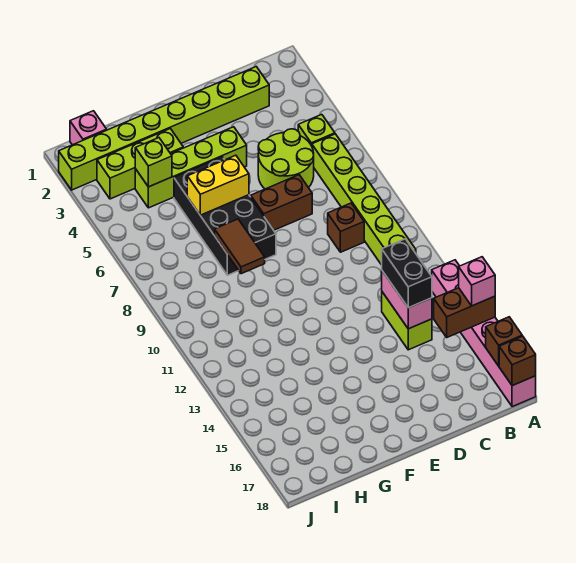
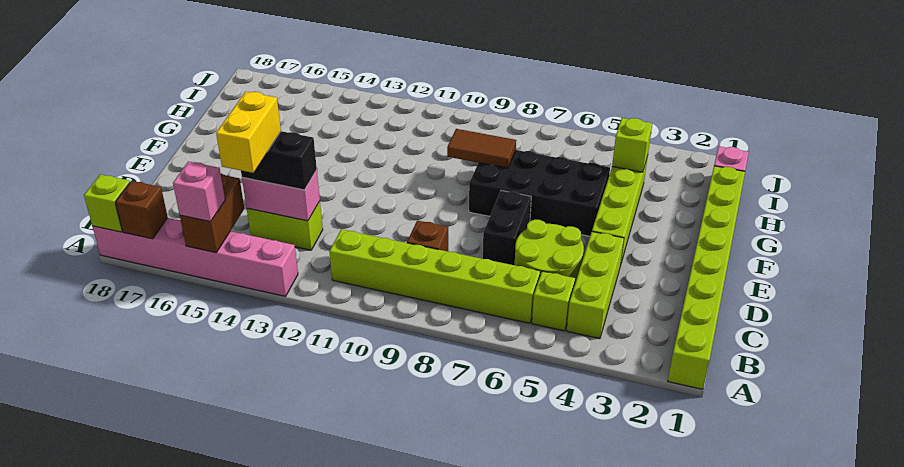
brown 1x1 brick [499,336,536,386] -> lime 1x1 brick [84,174,130,232]
lime 1x8 brick [59,67,269,190] -> lime 1x8 brick moved to [668,166,745,389]
brown 1x2 brick [251,175,312,230] -> black 1x2 brick [483,190,531,265]
yellow 1x2 brick [187,155,249,215] -> yellow 1x2 brick moved to [216,92,281,173]
lime 1x3 brick [97,129,183,199] -> lime 1x3 brick moved to [567,232,624,339]

